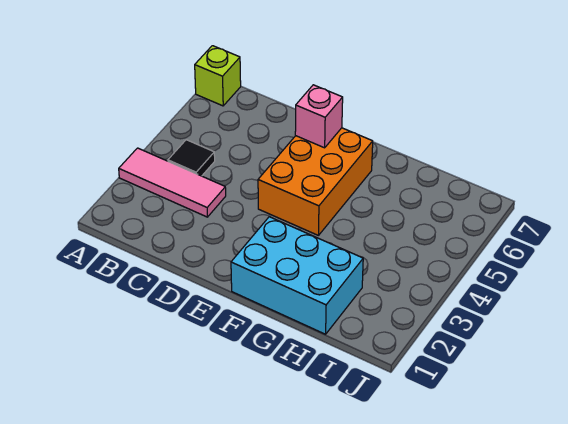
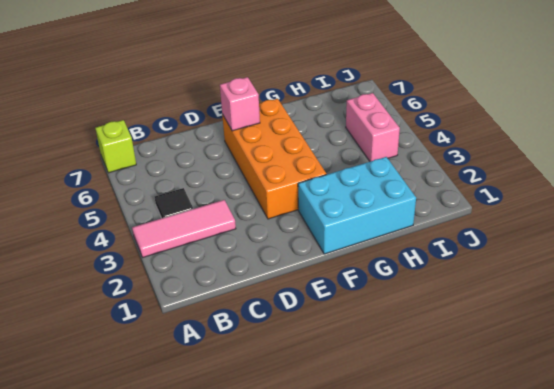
orange 2x3 brick [258,128,373,236] -> orange 2x4 brick [222,99,326,219]
none -> pink 1x2 brick [346,93,400,162]

